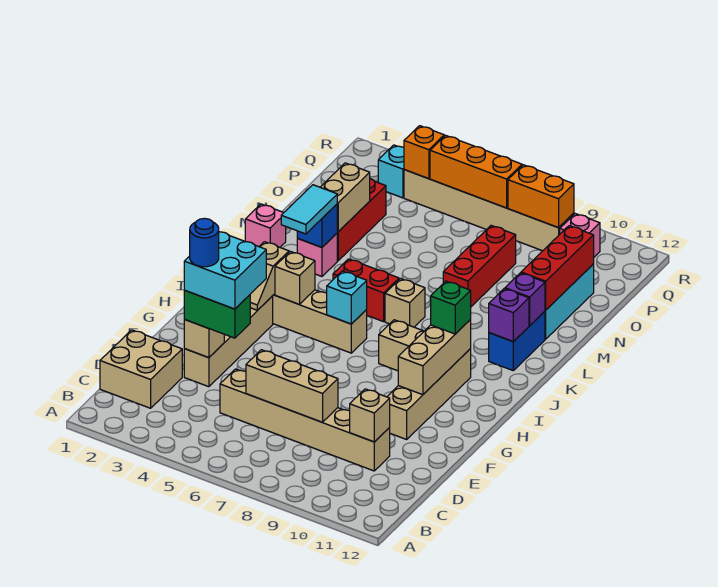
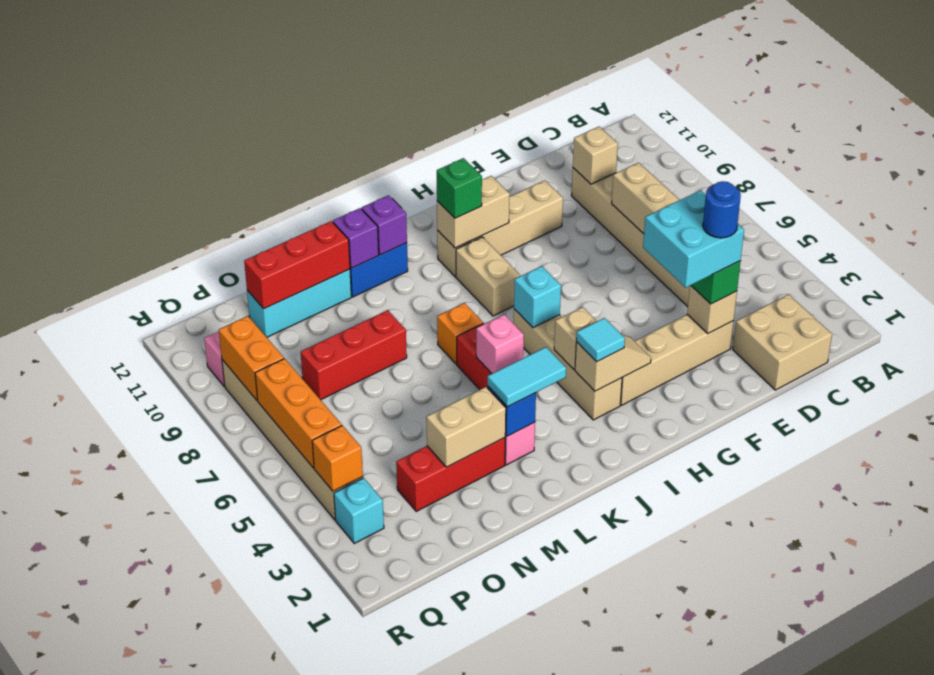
tan 1x3 brick [398,320,471,395] -> tan 1x2 brick [437,176,510,248]
none -> cyan 1x1 tile [576,318,625,362]
tan 1x1 brick [385,279,425,327] -> orange 1x1 brick [437,303,483,364]
pink 1x1 brick [245,204,286,247] -> pink 1x1 brick moved to [476,314,524,374]

